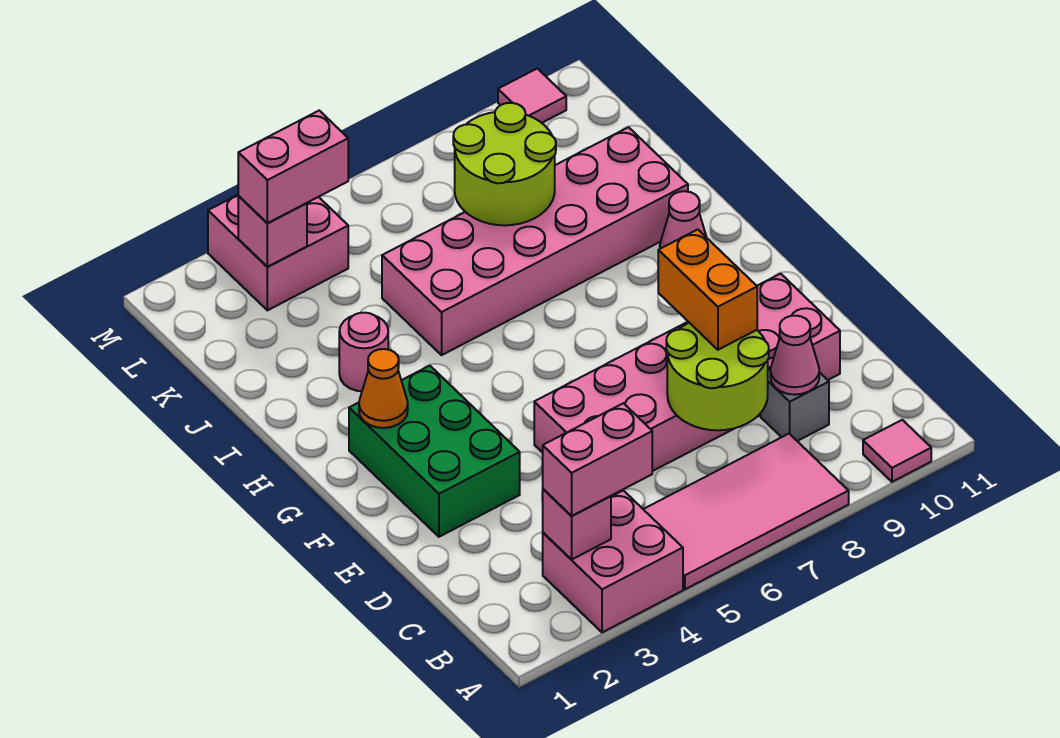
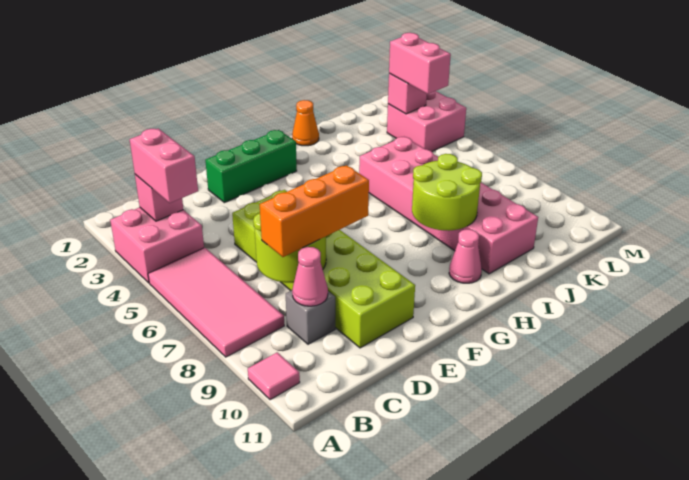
pink 2x6 brick [534,274,840,471] -> lime 2x6 brick [232,190,415,348]
orange 1x2 brick [658,230,757,350] -> orange 1x3 brick [260,165,369,257]
green 2x3 brick [349,366,520,537] -> green 1x3 brick [205,130,297,203]
orange 1x1 cone [359,349,408,428] -> orange 1x1 cone moved to [292,100,319,146]
pink 1x1 round brick [339,313,388,391] -> none
lime 2x2 round brick [453,103,556,225] -> lime 2x2 round brick moved to [412,154,482,231]
pink 1x1 tile [498,68,566,123] -> none

